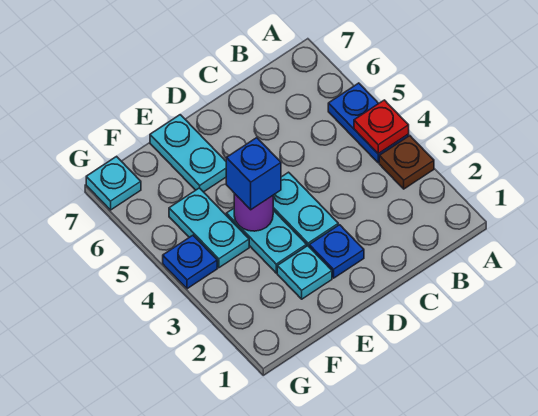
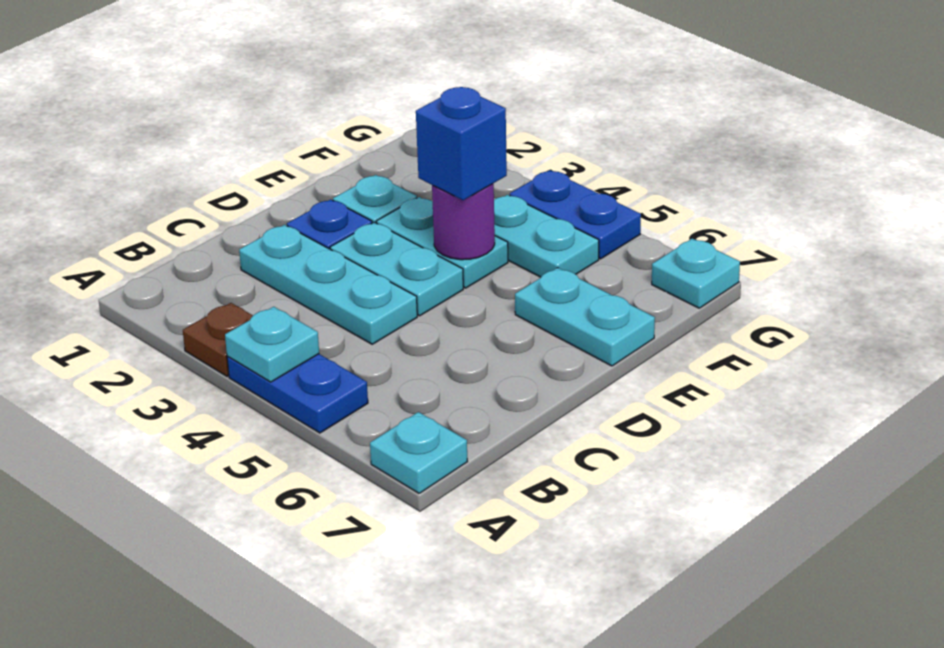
red 1x1 plate [354,100,409,154] -> cyan 1x1 plate [225,307,319,382]
none -> cyan 1x1 plate [370,412,467,493]
none -> cyan 1x3 plate [239,225,417,344]
blue 1x1 plate [163,235,217,289] -> blue 1x2 plate [510,170,641,259]

